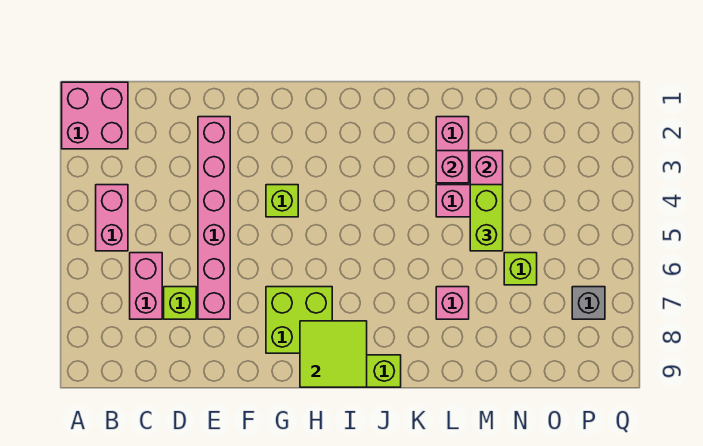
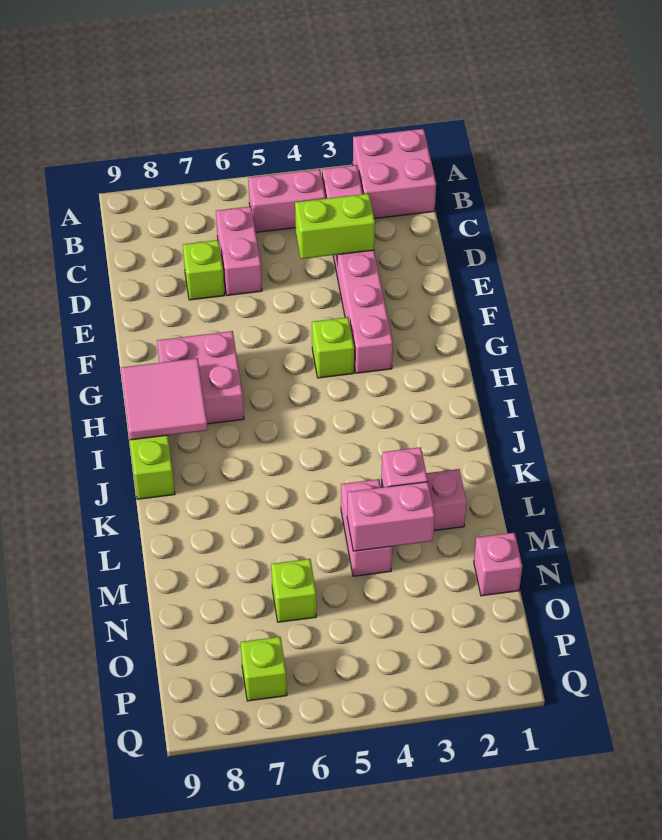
pink 1x2 brick [130,253,162,319] -> pink 1x2 brick turned to [216,206,262,295]
pink 1x6 brick [198,117,230,319] -> pink 1x6 brick turned to [322,165,393,373]
lime 2x2 brick [266,287,332,353] -> pink 2x2 brick [157,331,244,424]
lime 2x2 tile [300,321,367,387] -> pink 2x2 tile [121,358,208,440]
pink 1x1 brick [436,287,469,319] -> pink 1x1 brick moved to [474,533,522,596]
lime 1x2 brick [470,185,503,251] -> lime 1x2 brick moved to [295,194,375,259]
grey 1x1 brick [572,287,605,319] -> lime 1x1 brick [241,637,287,701]

